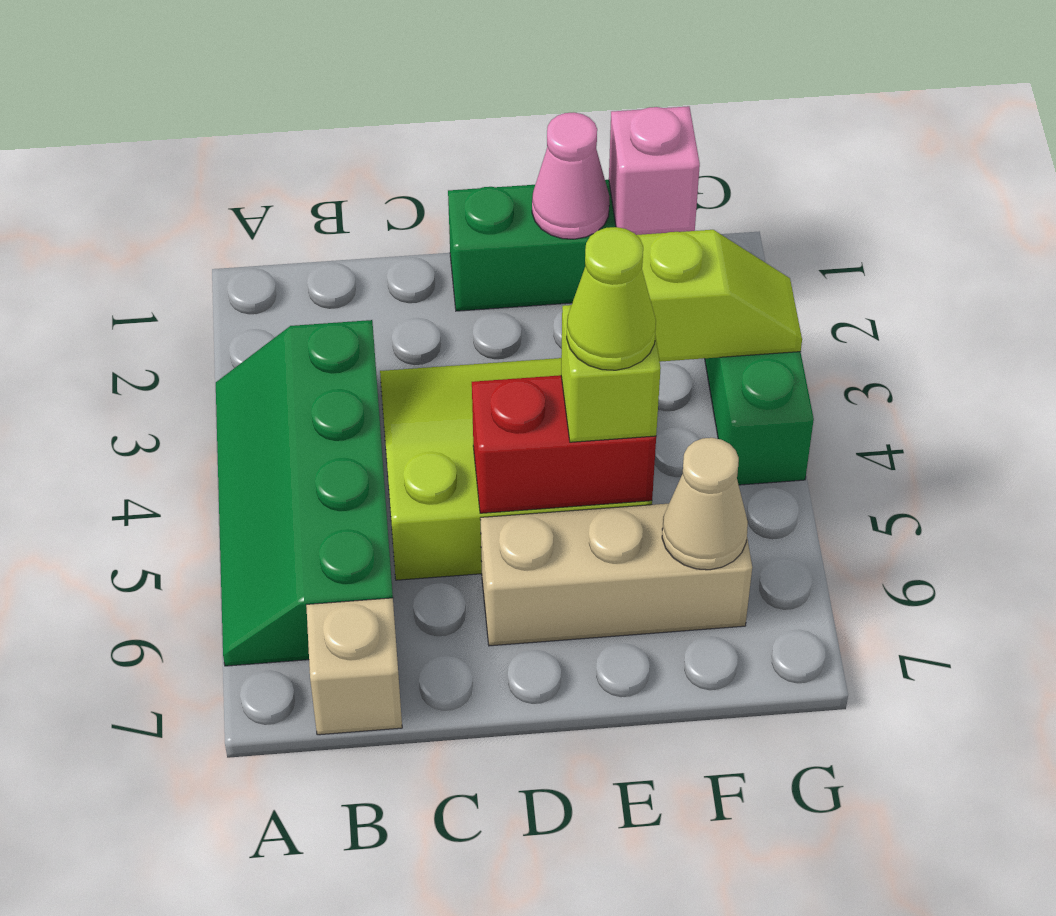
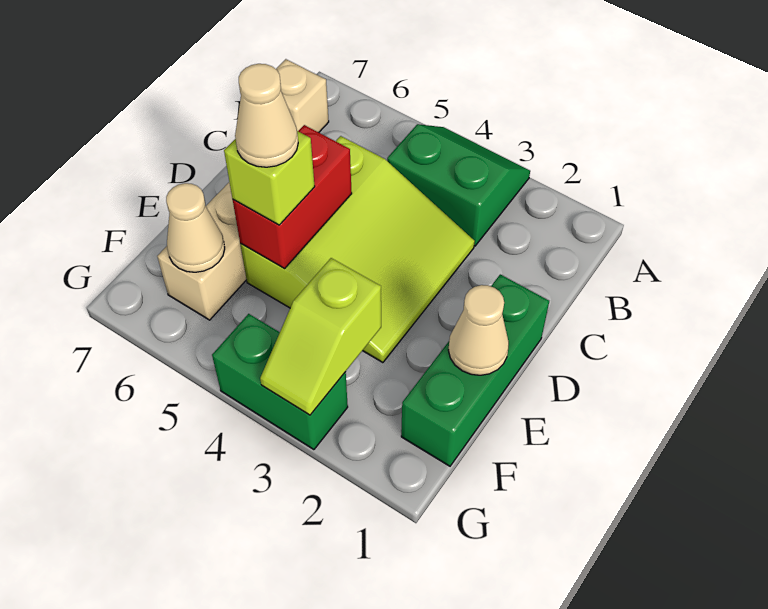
green 2x4 slope [216,320,393,666] -> green 2x2 slope [387,124,530,246]
pink 1x1 cone [532,112,609,239] -> tan 1x1 cone [448,285,509,375]
lime 1x1 cone [567,227,656,370] -> tan 1x1 cone [235,64,298,167]
pink 1x1 brick [609,106,700,235] -> none

